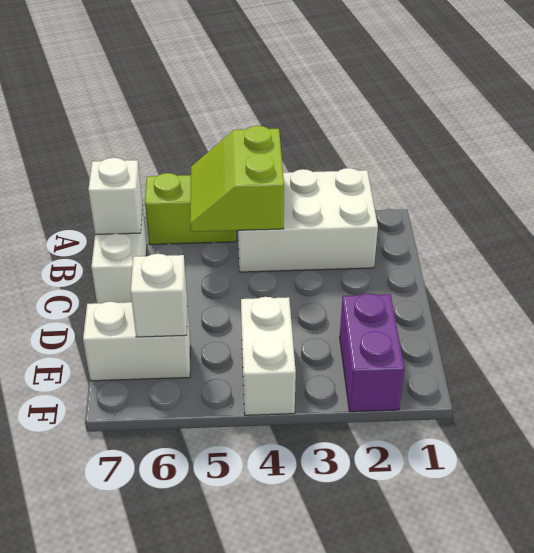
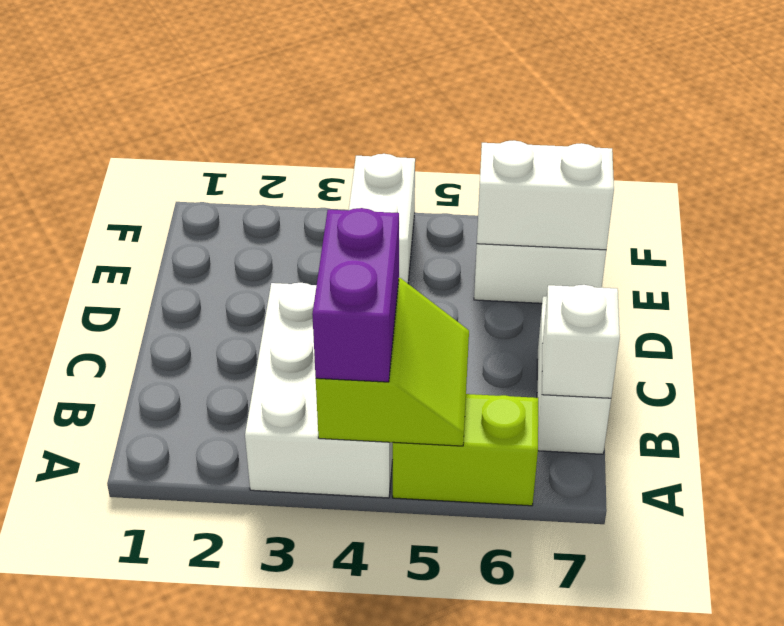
white 2x3 brick [238,168,378,272] -> white 2x3 brick turned to [245,283,393,498]
purple 1x2 brick [340,294,405,412] -> purple 1x2 brick moved to [312,208,399,382]
white 1x1 brick [131,254,187,337] -> white 1x2 brick [477,141,614,250]

